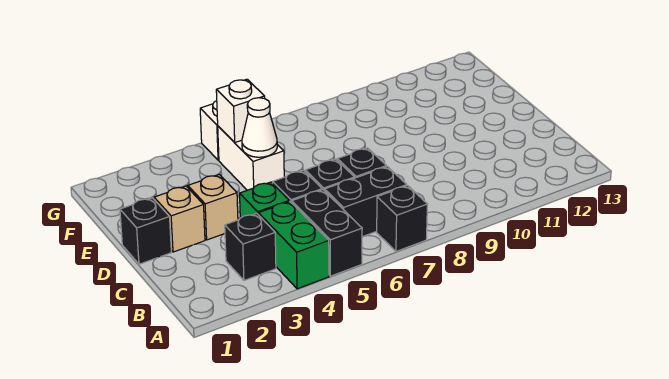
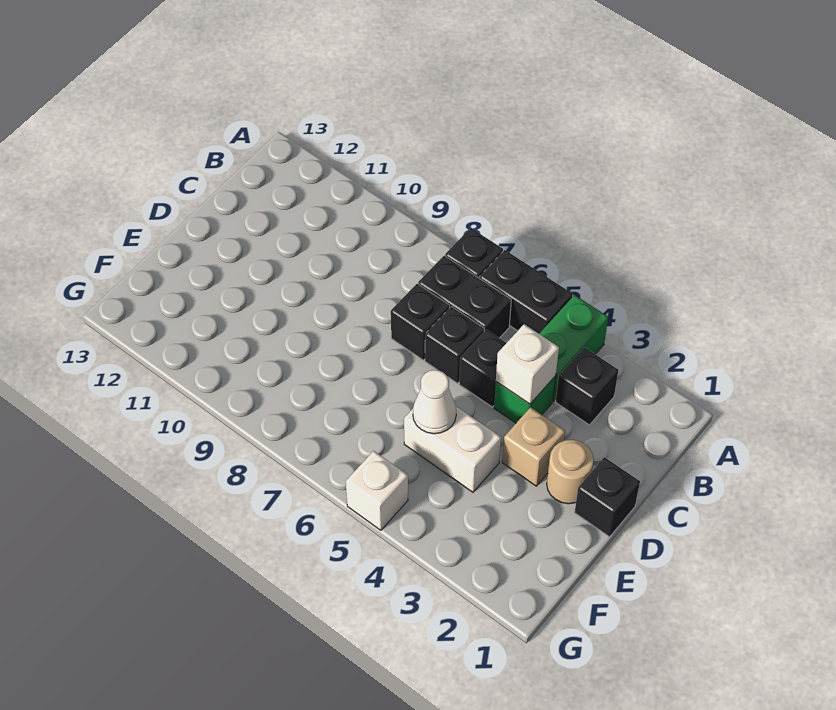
black 1x2 brick [292,190,362,276] -> black 1x2 brick turned to [479,250,573,334]
tan 1x1 brick [154,186,205,252] -> tan 1x1 round brick [547,440,594,504]
white 1x2 brick [218,126,284,190] -> white 1x2 brick turned to [404,406,501,492]
white 1x1 brick [216,79,265,142] -> white 1x1 brick moved to [496,324,559,404]

